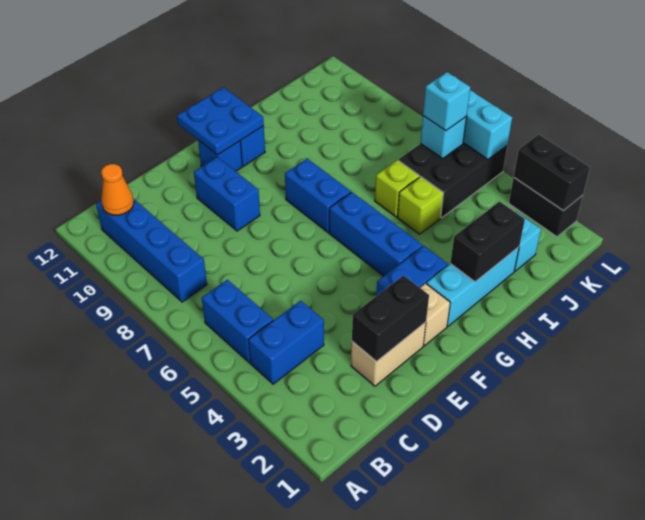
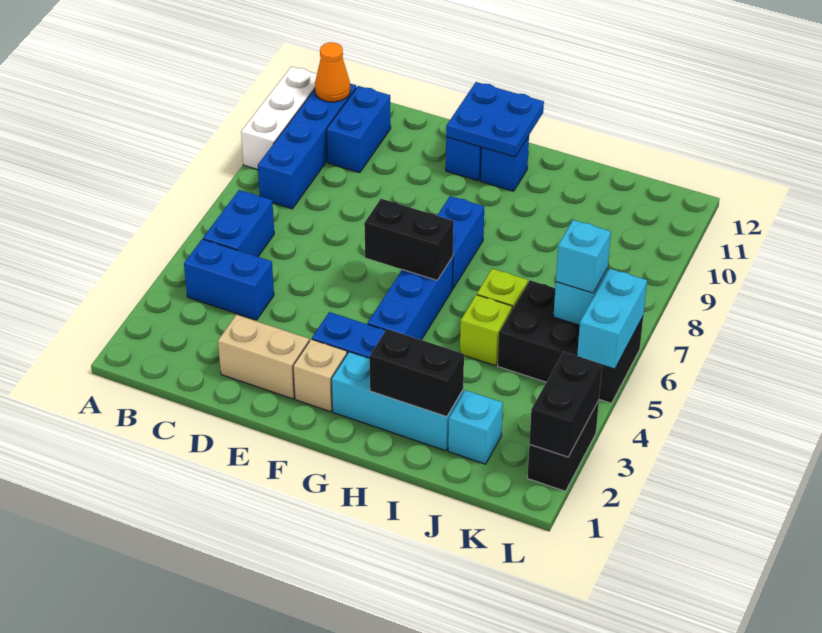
none -> white 1x3 brick [241,66,317,170]
black 1x2 brick [352,275,429,362] -> black 1x2 brick moved to [364,199,454,280]
blue 1x2 brick [194,157,260,231] -> blue 1x2 brick moved to [326,86,391,173]

